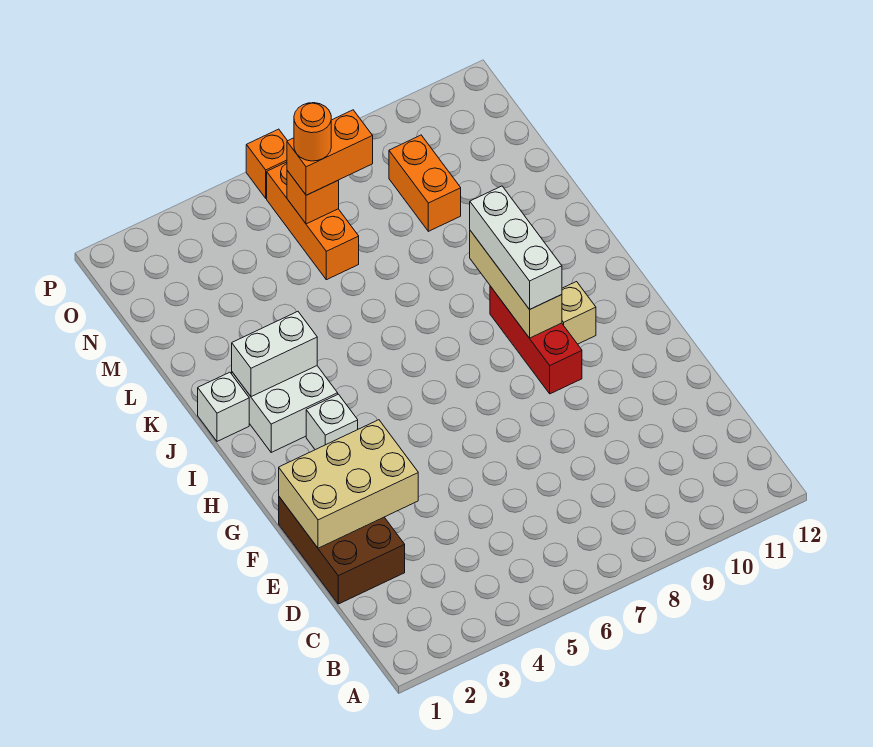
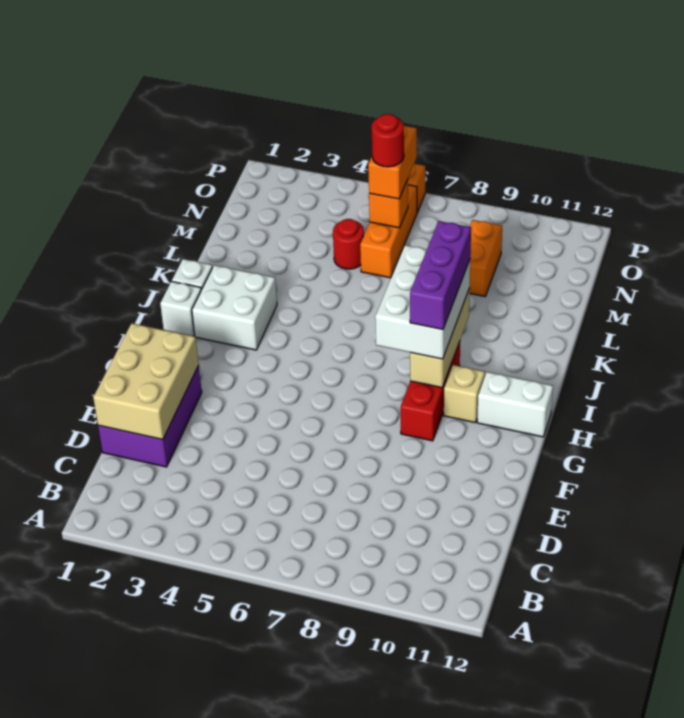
brown 2x3 brick [279,497,405,604] -> purple 2x3 brick [98,366,202,467]
tan 2x3 brick [279,420,418,548] -> tan 2x3 brick turned to [93,323,199,440]
white 1x1 brick [306,394,358,450] -> white 1x1 brick moved to [160,281,201,336]
white 1x3 brick [470,186,562,309] -> white 2x3 brick [375,245,470,359]
none -> purple 1x3 brick [410,221,471,330]
white 1x2 brick [232,312,317,397] -> white 1x2 brick moved to [477,372,553,437]
none -> red 1x1 round brick [333,219,364,269]
orange 1x2 brick [287,110,373,195] -> orange 1x2 brick turned to [368,125,417,199]
orange 1x1 round brick [294,103,331,161] -> red 1x1 round brick [372,114,404,167]

